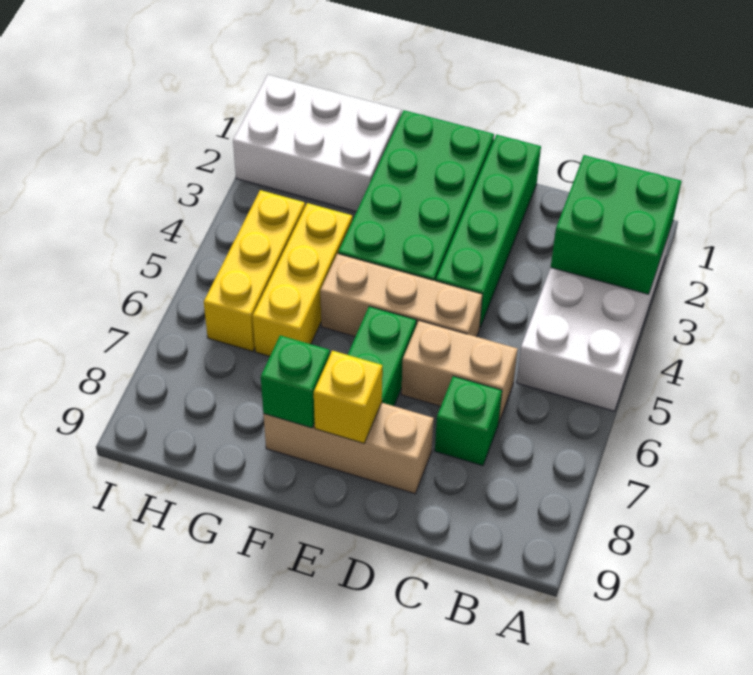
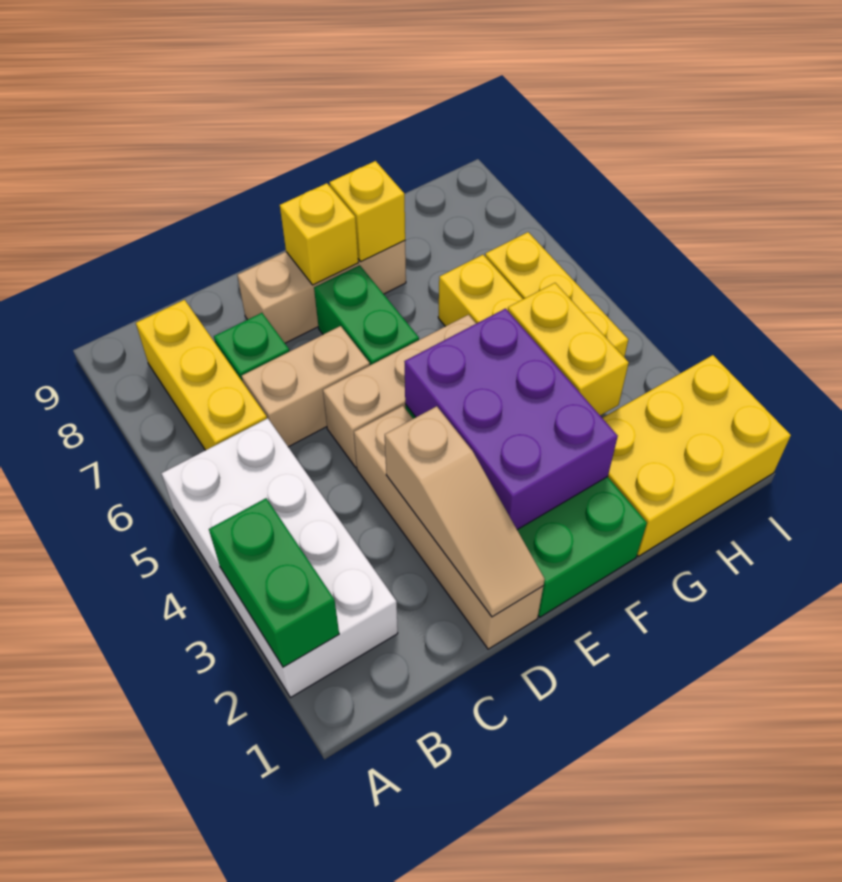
green 2x2 brick [551,155,682,294] -> green 1x2 brick [209,498,339,667]
none -> yellow 1x3 brick [136,300,267,450]
green 1x4 brick [436,135,541,328] -> tan 1x4 brick [354,406,543,649]
none -> tan 1x3 slope [385,406,545,617]
none -> purple 2x3 brick [404,309,618,530]
green 1x1 brick [261,335,330,428] -> yellow 1x1 brick [329,161,405,261]
white 2x3 brick [233,75,401,212] -> yellow 2x3 brick [603,355,791,556]
none -> yellow 1x2 brick [508,283,629,416]

